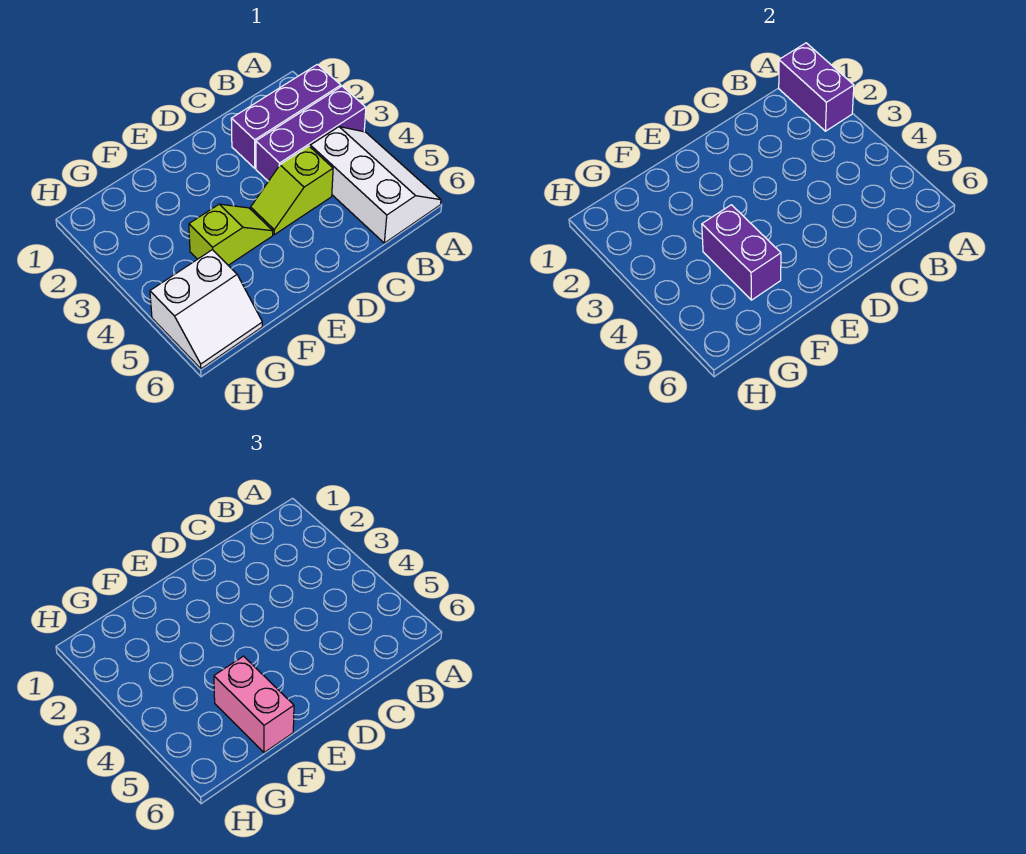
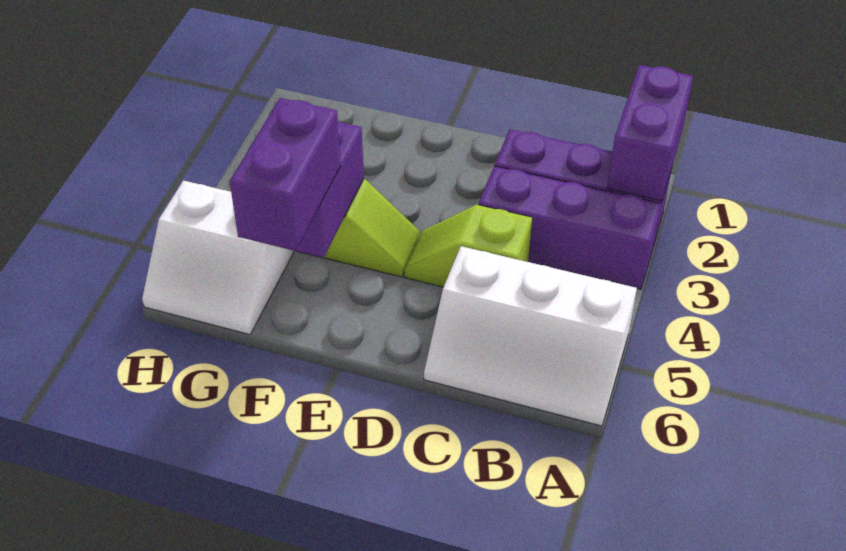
white 2x3 slope [310,127,441,243] -> white 2x3 slope turned to [424,246,637,426]
pink 1x2 brick [214,656,294,753] -> purple 1x2 brick [230,98,341,251]

